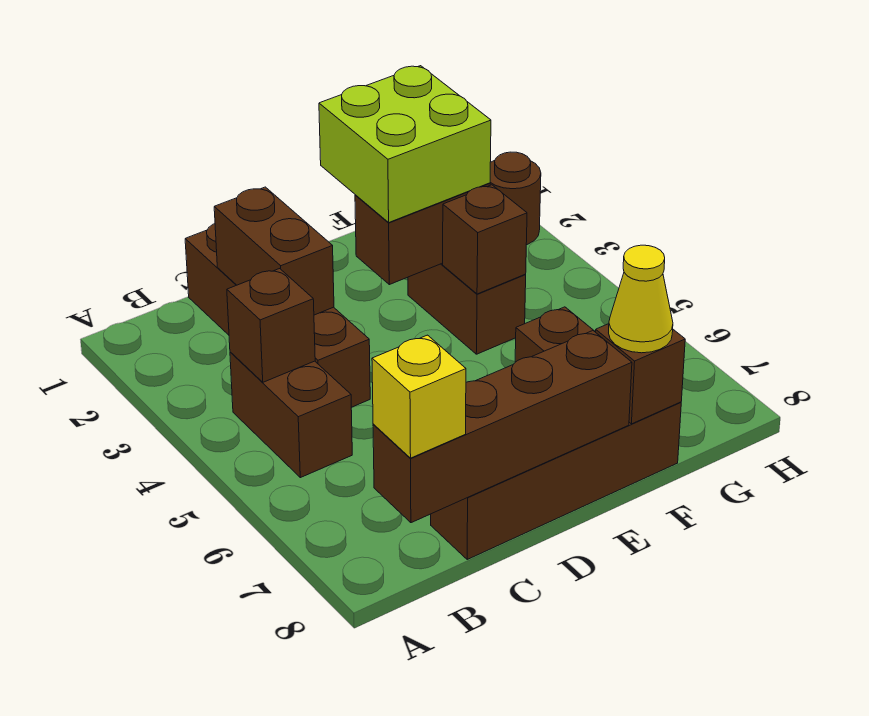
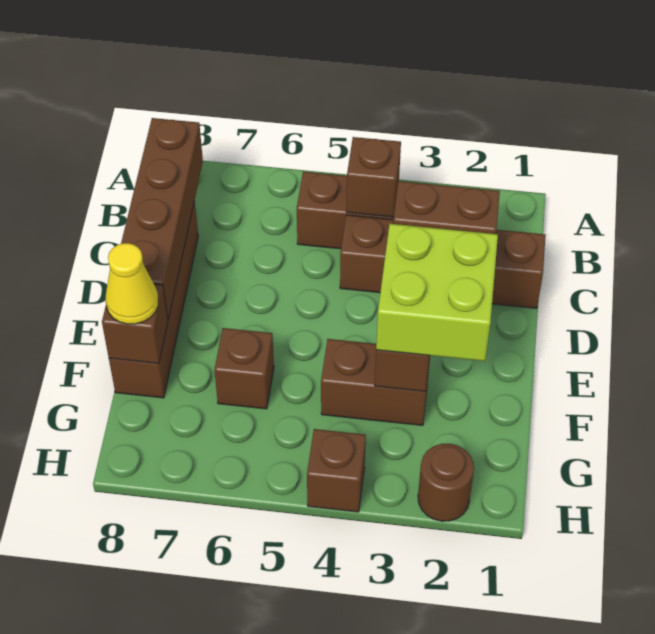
yellow 1x1 brick [372,335,466,458] -> none
brown 1x1 brick [443,185,527,294] -> brown 1x1 brick moved to [307,429,366,512]

